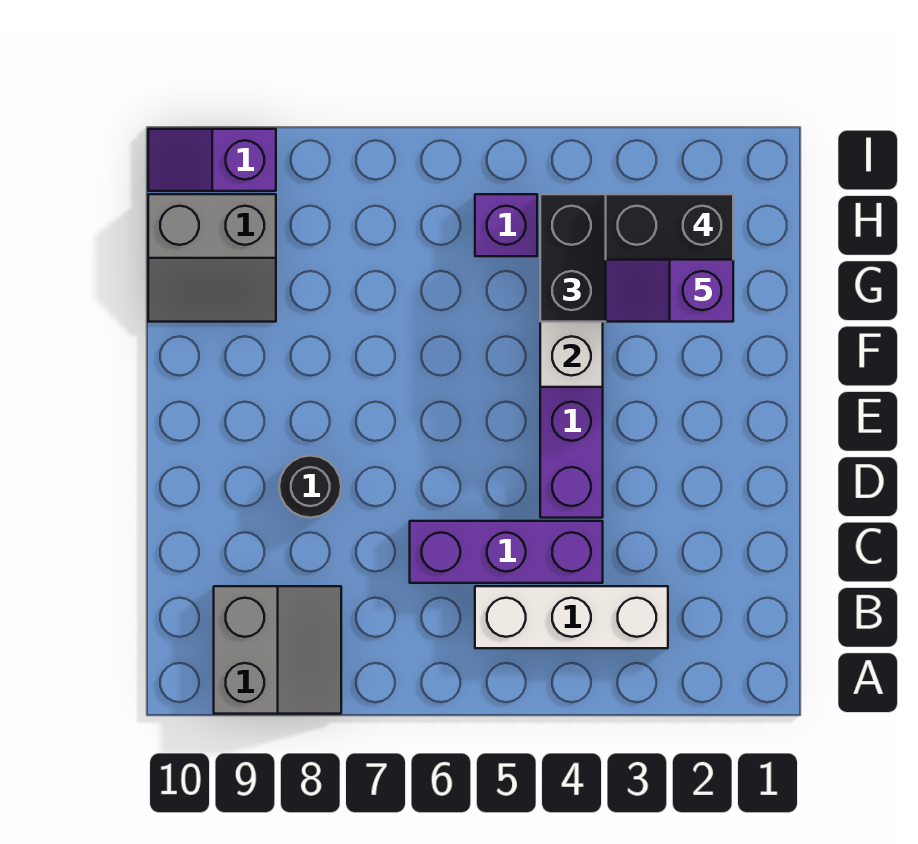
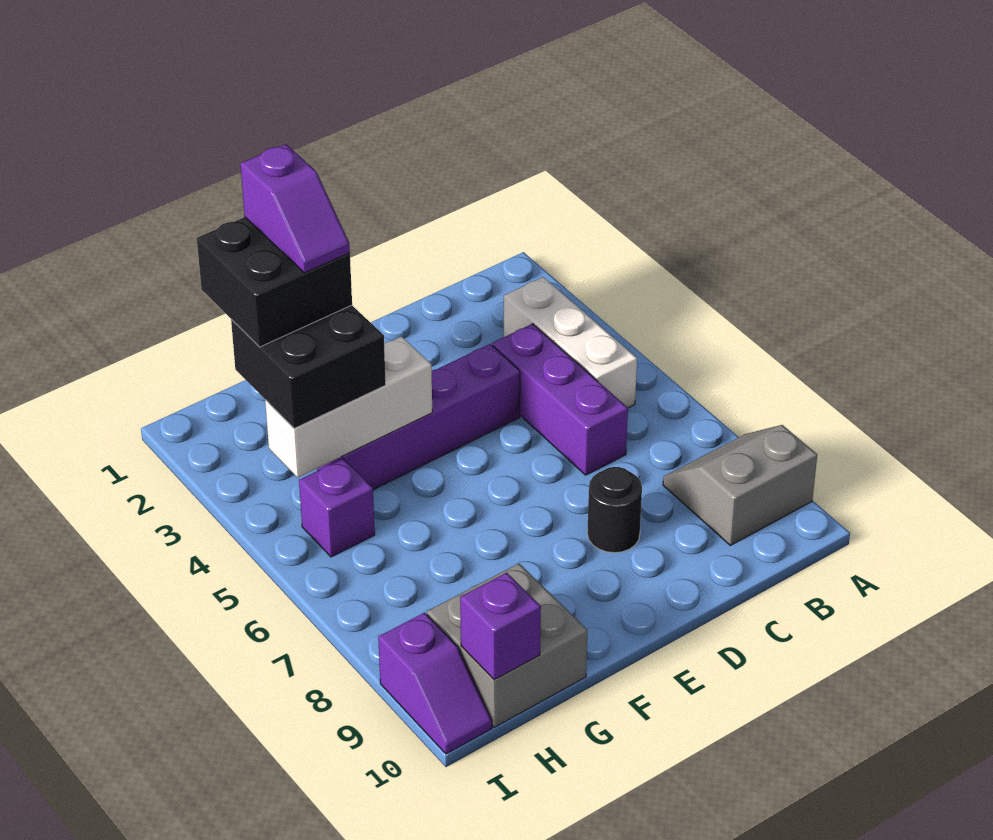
grey 2x2 slope [148,194,276,322] -> grey 2x2 brick [427,564,587,727]
none -> purple 1x1 brick [460,573,541,680]

